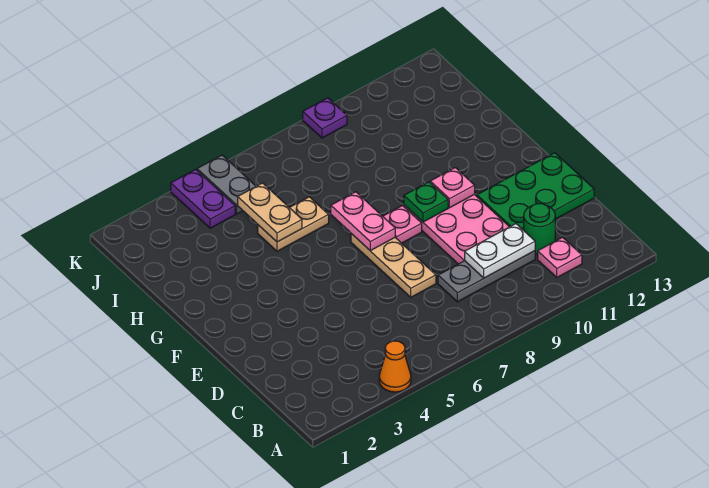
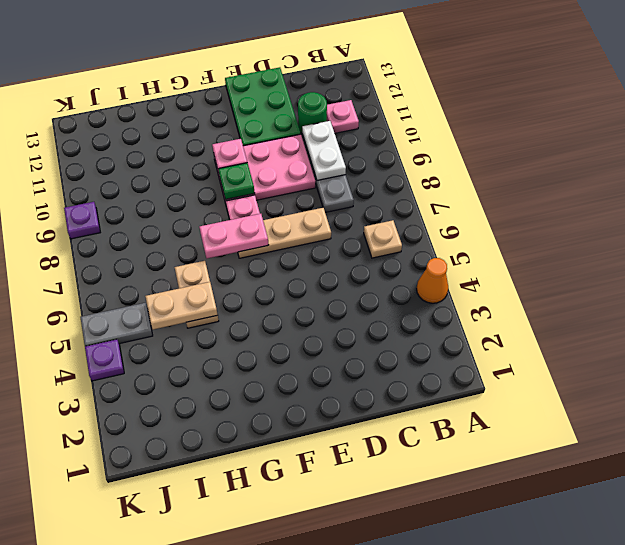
none -> tan 1x1 plate [364,220,402,258]
purple 1x2 plate [171,169,235,228] -> purple 1x1 plate [85,339,124,381]

